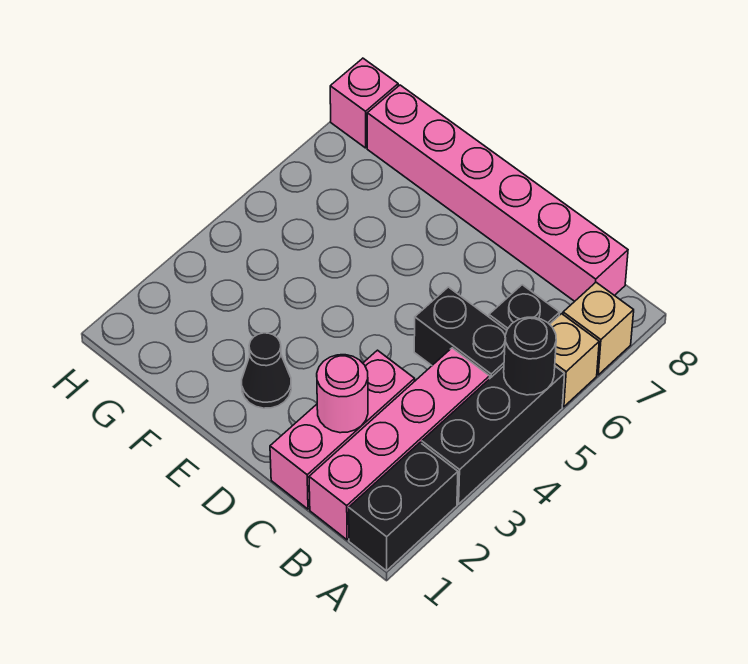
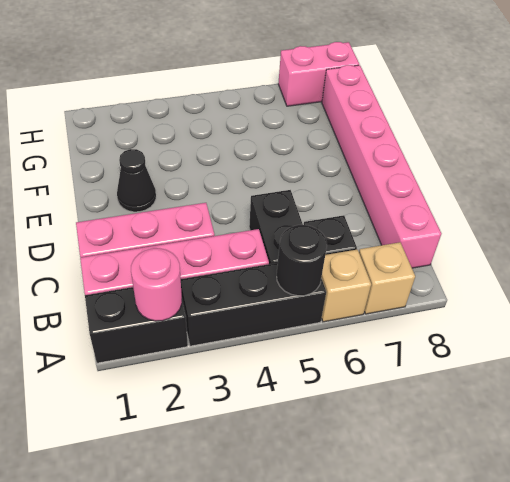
pink 1x1 round brick [317,355,368,433] -> pink 1x1 round brick moved to [131,248,182,321]
pink 1x1 brick [330,58,398,148] -> pink 1x2 brick [278,42,359,106]

